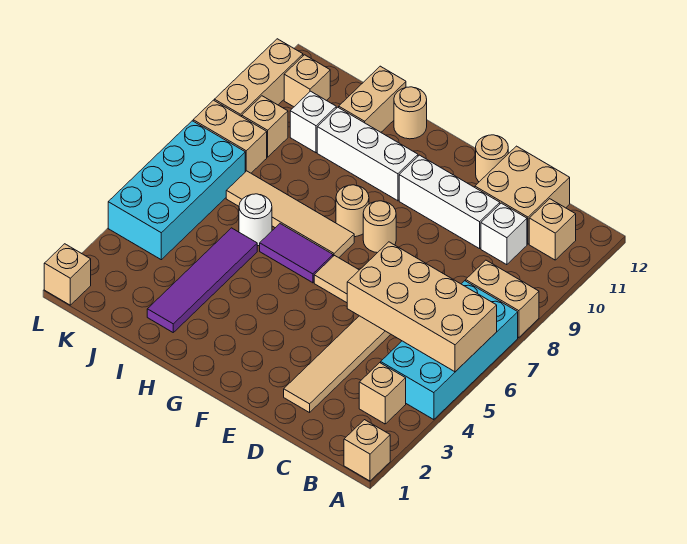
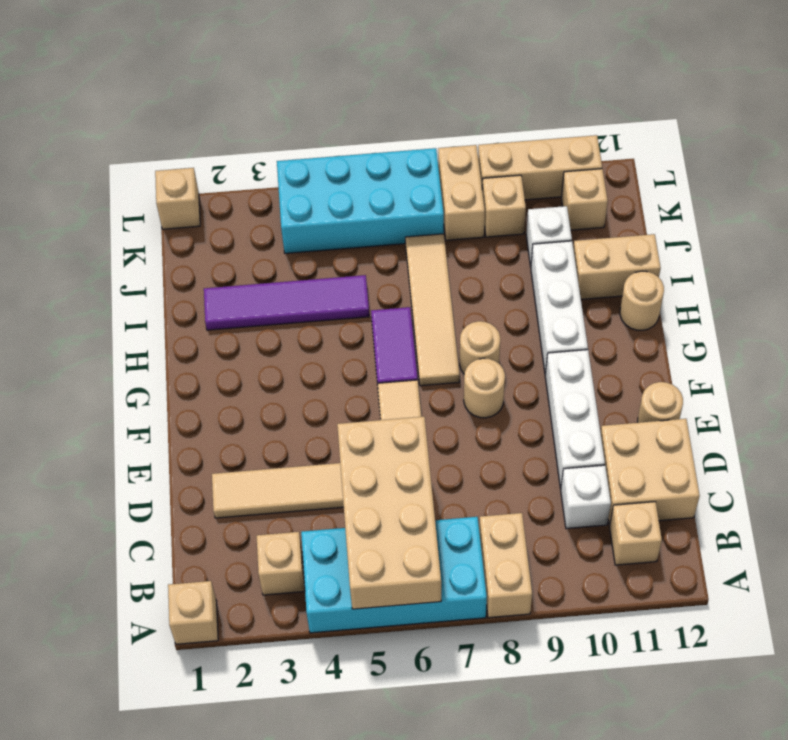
white 1x1 round brick [239,194,272,246] -> none

